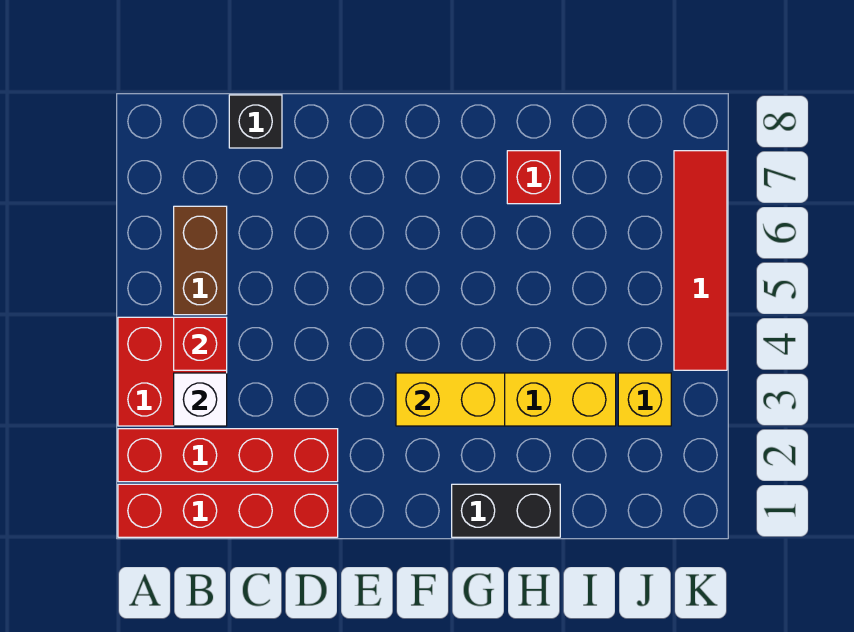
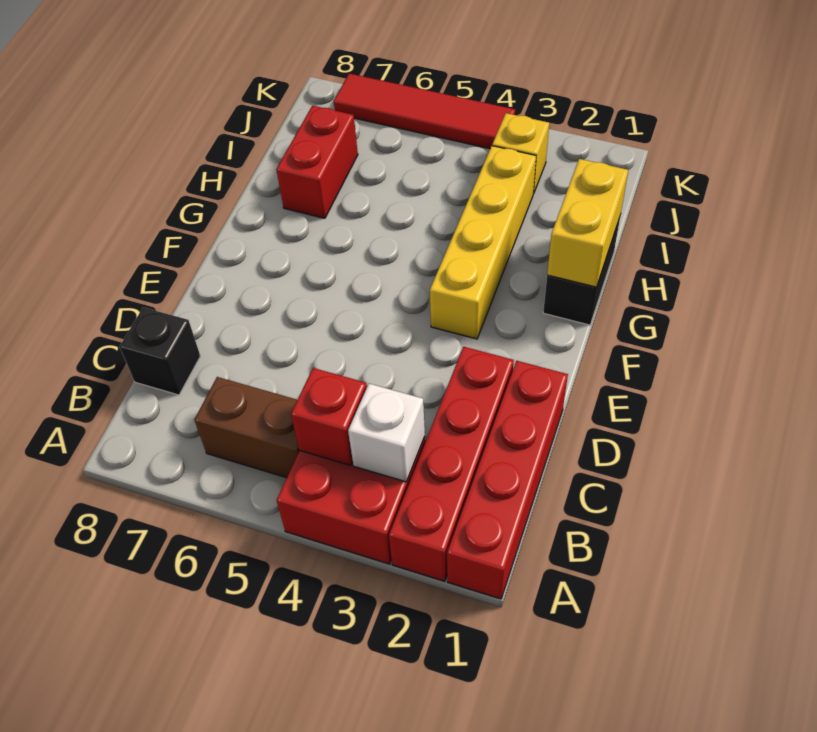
yellow 1x2 brick [396,373,505,426] -> yellow 1x2 brick moved to [547,159,628,287]
red 1x1 brick [507,151,560,204] -> red 1x2 brick [276,106,358,218]

